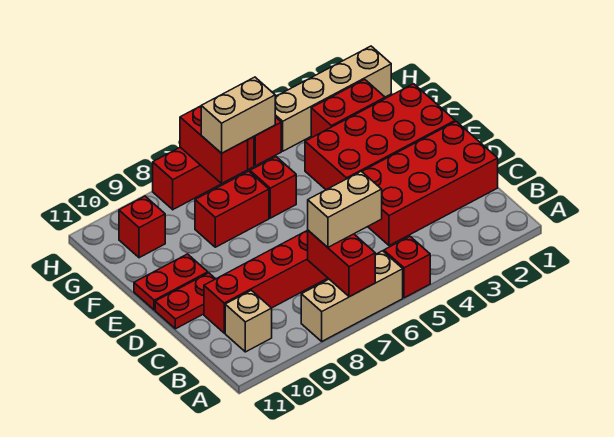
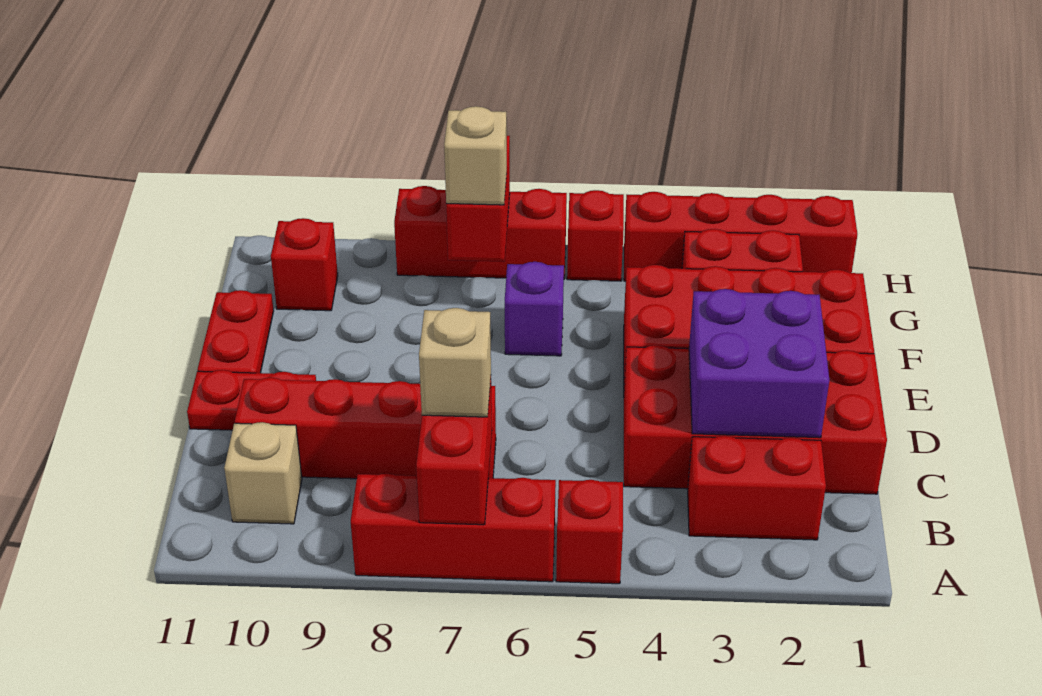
tan 1x3 brick [301,251,403,341] -> red 1x3 brick [351,474,556,582]
tan 1x2 brick [308,171,382,247] -> tan 1x1 brick [419,308,491,417]
none -> purple 2x2 brick [689,289,829,438]
red 1x2 plate [134,254,208,310] -> red 1x2 plate turned to [198,290,274,373]
red 1x1 brick [250,157,296,218] -> purple 1x1 brick [505,262,564,356]
red 1x2 brick [195,171,269,247] -> red 1x2 brick moved to [688,436,826,540]
tan 1x2 brick [201,77,275,153] -> tan 1x1 brick [444,106,507,205]
tan 1x4 brick [275,46,391,151] -> red 1x4 brick [624,192,857,281]

